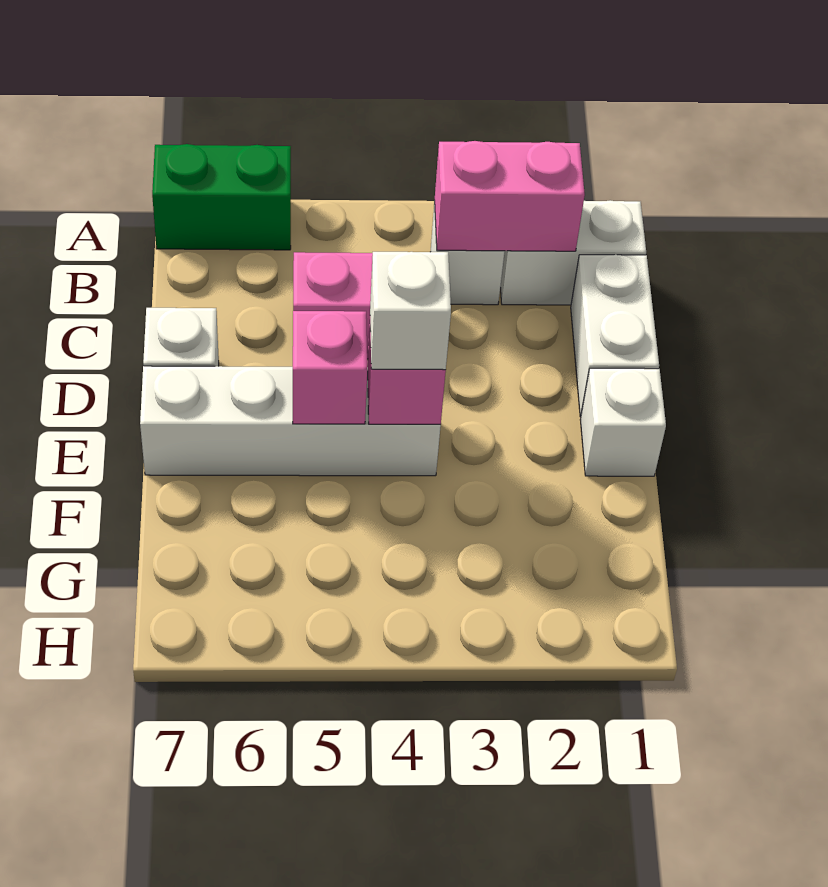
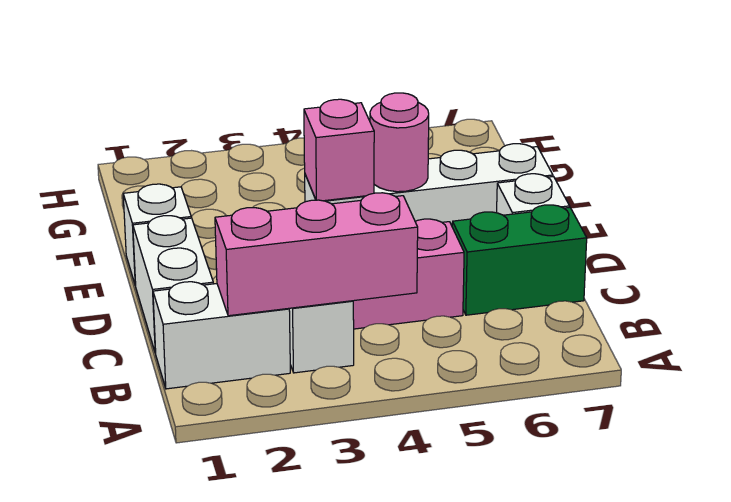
green 1x2 brick [152,144,291,250] -> green 1x2 brick moved to [452,205,587,315]
pink 1x2 brick [435,141,585,251] -> pink 1x3 brick [215,193,418,316]
white 1x1 brick [370,252,451,370] -> none
pink 1x1 brick [293,311,367,424] -> pink 1x1 round brick [370,93,429,192]

